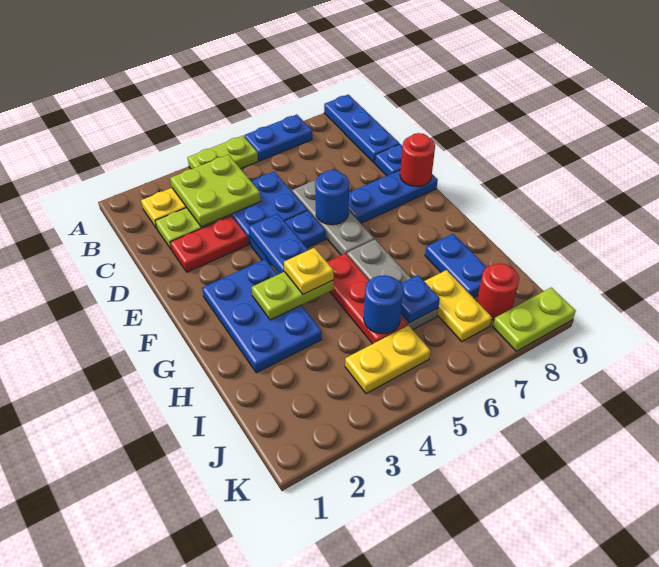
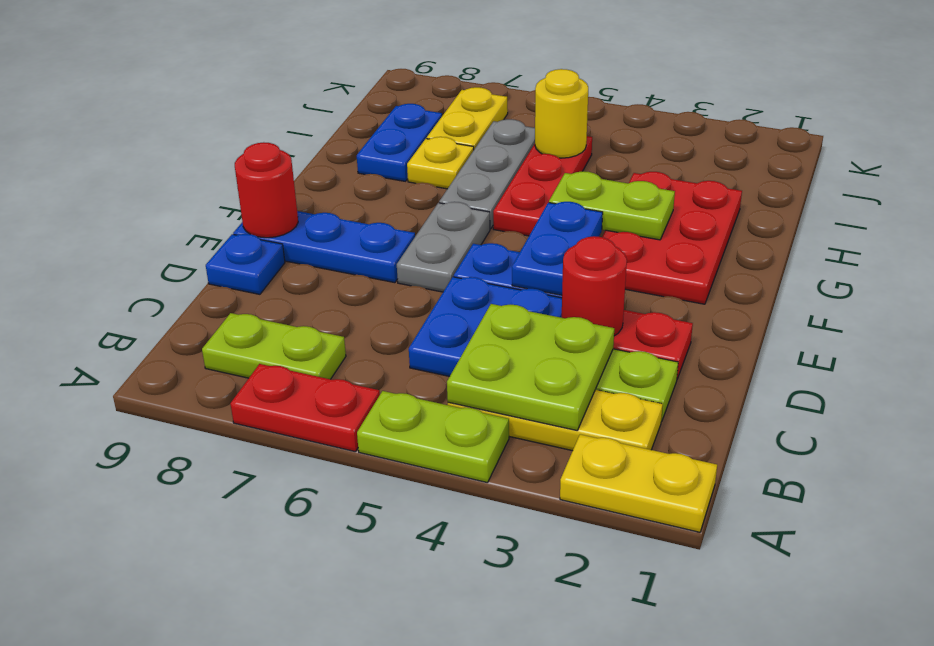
blue 1x2 plate [244,115,312,161] -> red 1x2 plate [230,364,380,452]
blue 1x3 plate [324,95,399,163] -> none
grey 1x3 plate [292,180,374,255] -> grey 1x2 plate [397,202,490,292]
blue 1x1 round brick [315,170,349,225] -> none
blue 2x3 plate [202,259,322,373] -> red 2x3 plate [602,172,742,304]
yellow 1x1 plate [284,248,334,294] -> yellow 1x1 plate moved to [407,137,474,189]
blue 1x1 round brick [364,275,403,334] -> yellow 1x1 round brick [535,69,588,158]
blue 1x1 plate [401,275,440,323] -> none
yellow 1x2 plate [345,325,430,394] -> yellow 1x2 plate moved to [560,434,717,532]
red 1x1 round brick [477,263,519,320] -> red 1x1 round brick moved to [562,236,627,336]
lime 1x2 plate [493,288,576,351] -> lime 1x2 plate moved to [202,313,346,379]

